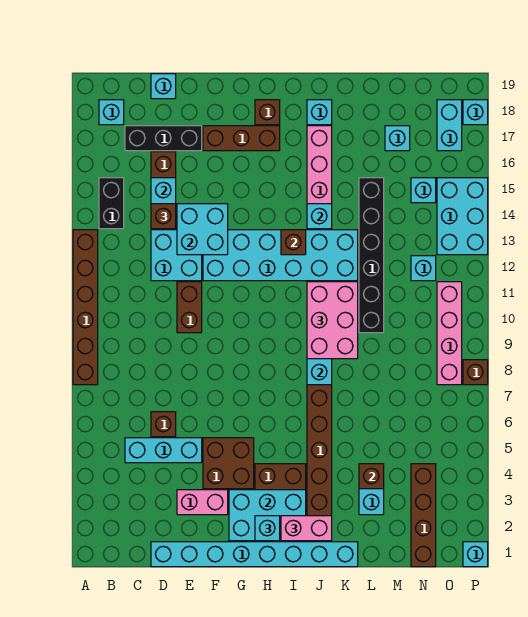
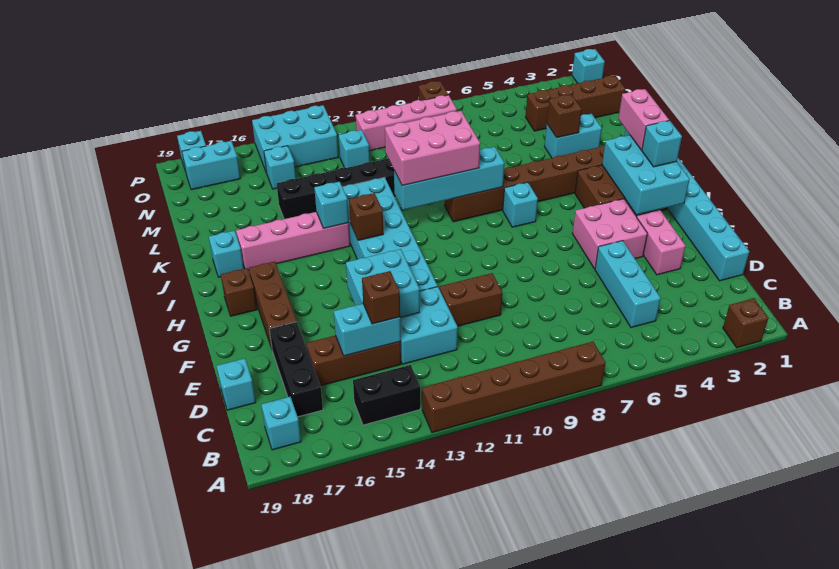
brown 1x1 brick [151,412,176,437] -> brown 1x1 brick moved to [723,298,768,348]
brown 2x2 brick [203,438,254,489] -> pink 2x2 brick [572,199,647,269]
cyan 1x1 brick [385,126,410,151] -> cyan 1x1 brick moved to [503,182,538,227]

